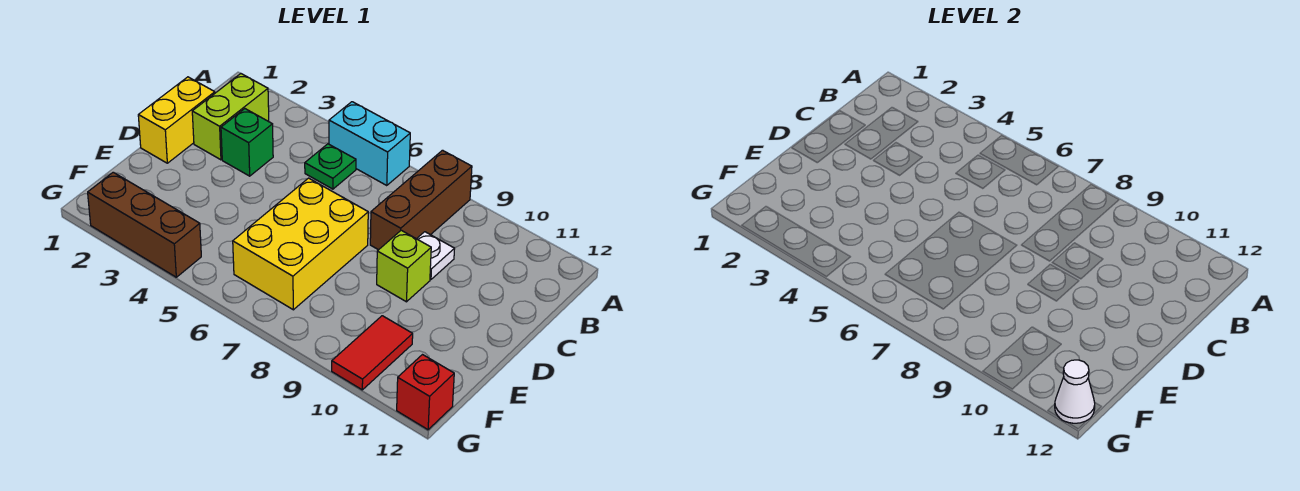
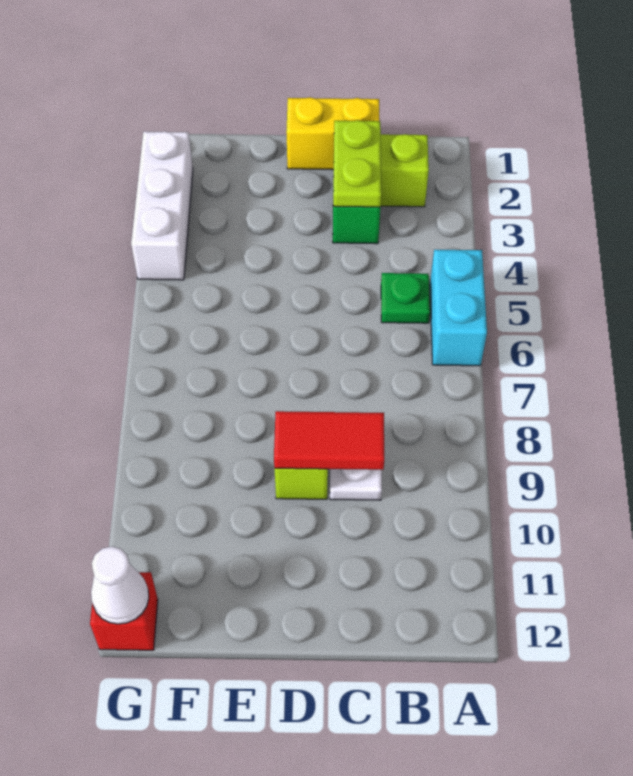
brown 1x3 brick [370,150,472,250] -> none
none -> lime 1x2 plate [333,120,381,207]
yellow 2x3 brick [233,178,368,310] -> none
red 1x2 tile [332,316,413,390] -> red 1x2 tile moved to [274,411,384,470]
brown 1x3 brick [88,172,201,277] -> white 1x3 brick [131,131,193,280]

